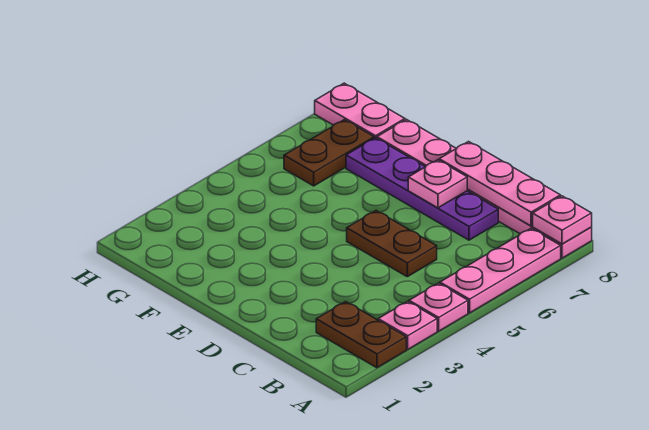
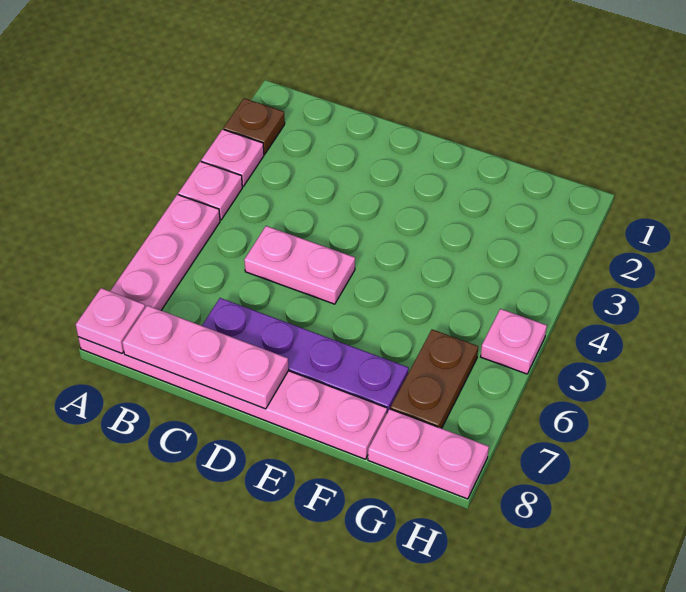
brown 1x2 plate [316,302,406,368] -> brown 1x1 plate [224,98,285,154]
brown 1x2 plate [347,211,437,277] -> pink 1x2 plate [244,226,355,304]
pink 1x1 plate [408,160,467,208] -> pink 1x1 plate moved to [481,309,547,374]

